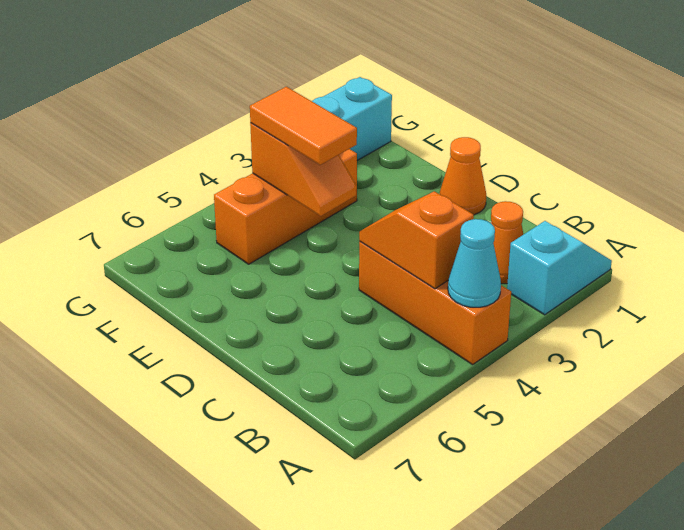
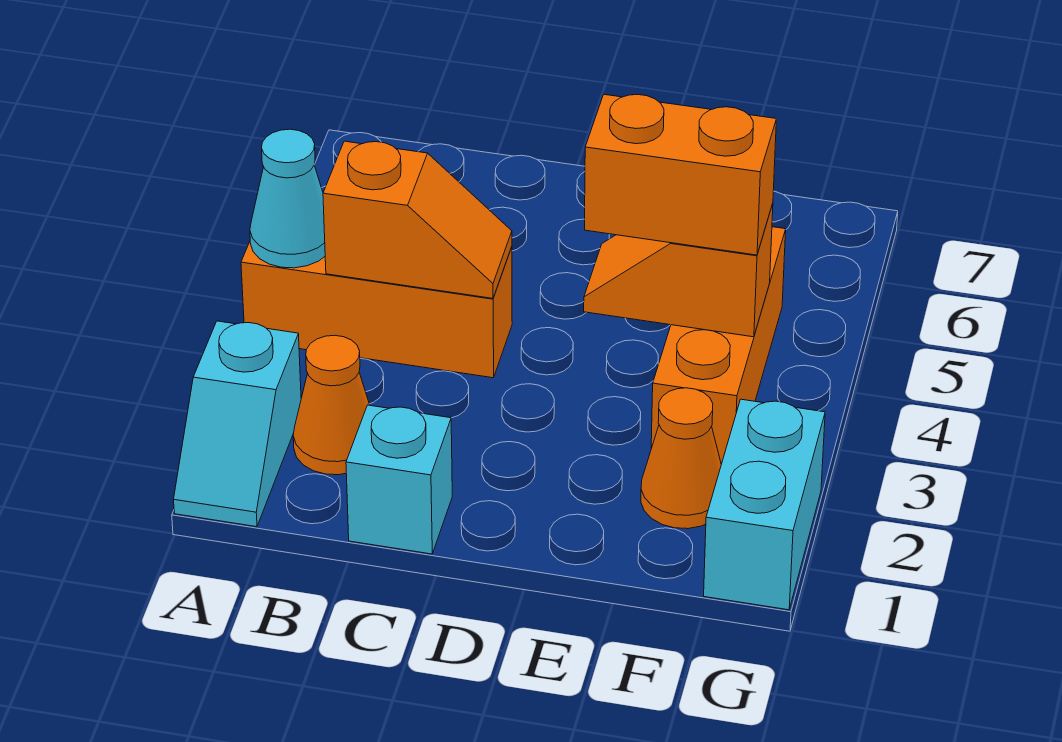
none -> cyan 1x1 brick [346,405,452,554]
orange 1x1 cone [440,137,486,215] -> orange 1x1 cone moved to [641,388,721,529]
orange 1x2 tile [250,87,357,165] -> orange 1x2 brick [585,94,776,255]

